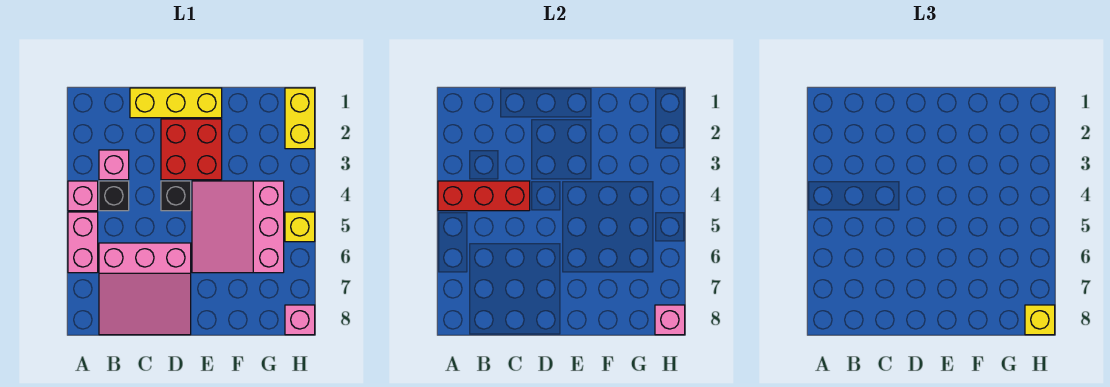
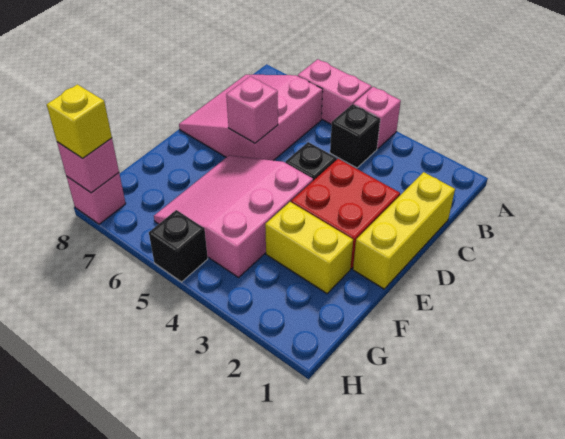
red 1x3 brick [438,181,530,211] -> none
pink 1x1 brick [99,150,129,180] -> pink 1x1 brick moved to [226,76,278,143]
pink 3x3 slope [192,181,284,273] -> pink 3x3 slope turned to [154,155,313,277]
yellow 1x2 brick [285,88,315,149] -> yellow 1x2 brick moved to [265,202,353,294]
yellow 1x1 brick [285,212,315,242] -> black 1x1 brick [149,210,208,282]

